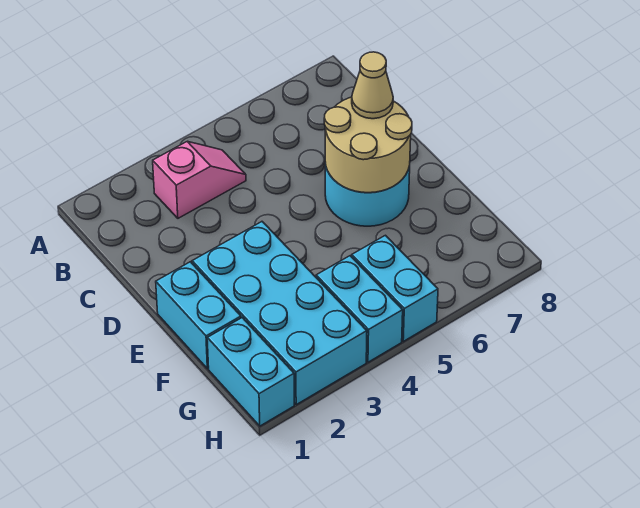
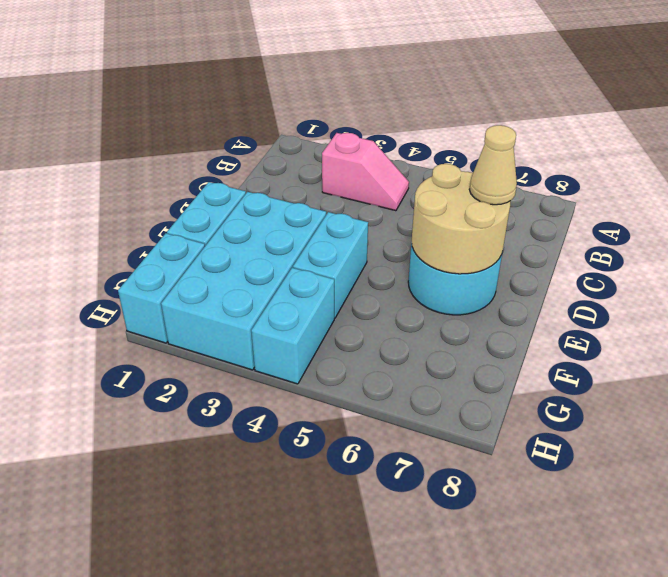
cyan 1x2 brick [352,235,438,341] -> cyan 1x2 brick moved to [293,212,368,318]

